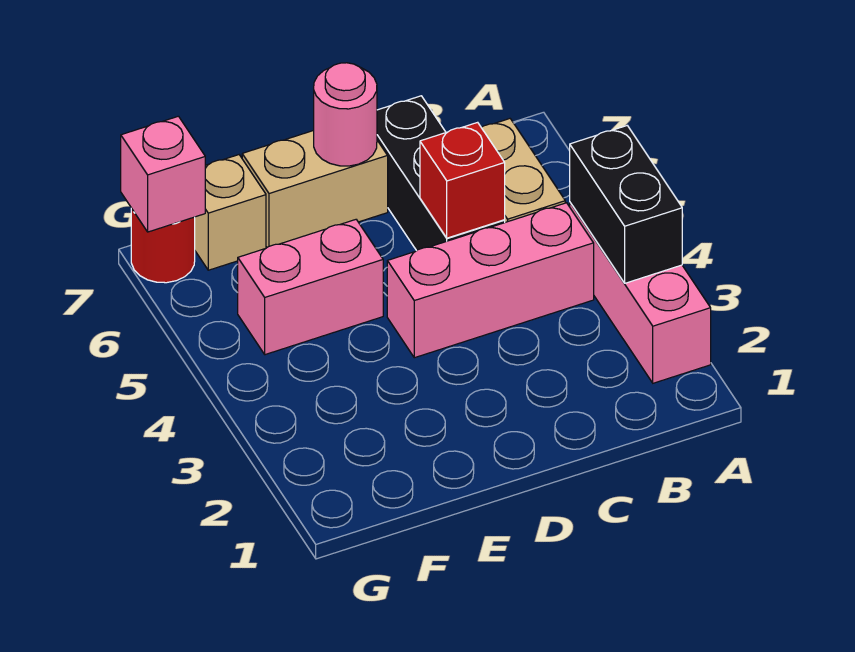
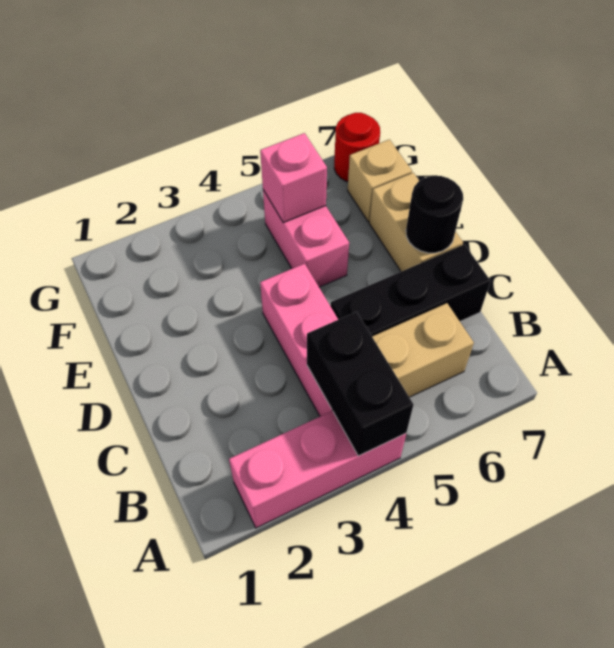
black 1x2 brick [570,126,682,283] -> black 1x2 brick turned to [307,312,414,456]
red 1x1 brick [420,122,505,238] -> none
pink 1x1 round brick [314,63,377,166] -> black 1x1 round brick [406,176,463,253]
pink 1x1 brick [121,116,205,232] -> pink 1x1 brick moved to [260,133,327,223]

